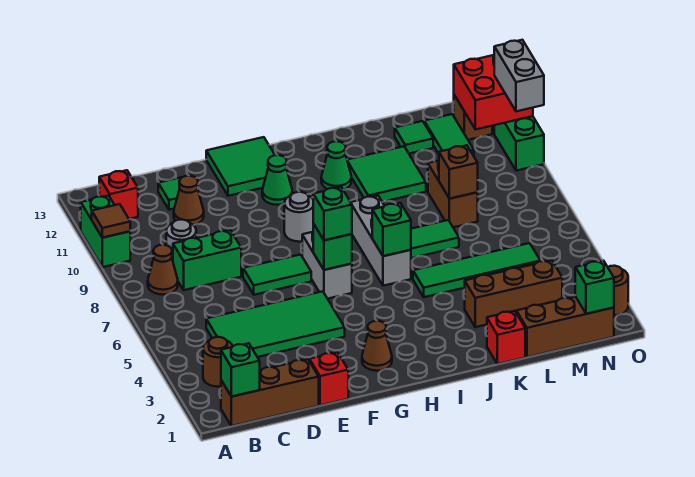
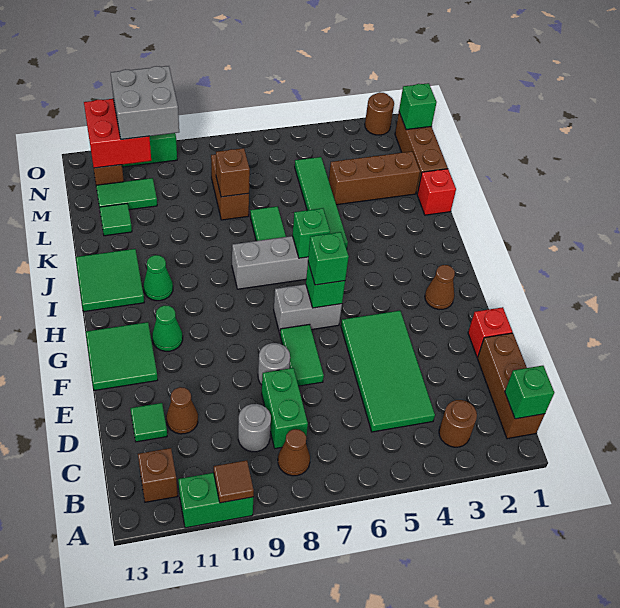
red 1x1 brick [99,170,138,219] -> brown 1x1 brick [138,448,178,502]
grey 1x1 round brick [284,192,314,242] -> grey 1x1 round brick moved to [258,343,290,385]
green 2x2 tile [347,146,426,202] -> green 2x2 tile moved to [76,249,144,312]
brown 1x3 brick [465,260,562,327] -> brown 1x3 brick turned to [329,151,420,205]
brown 1x2 brick [428,161,478,227] -> brown 1x2 brick turned to [211,154,249,220]
grey 1x2 brick [494,40,544,111] -> grey 2x2 brick [111,66,179,139]

